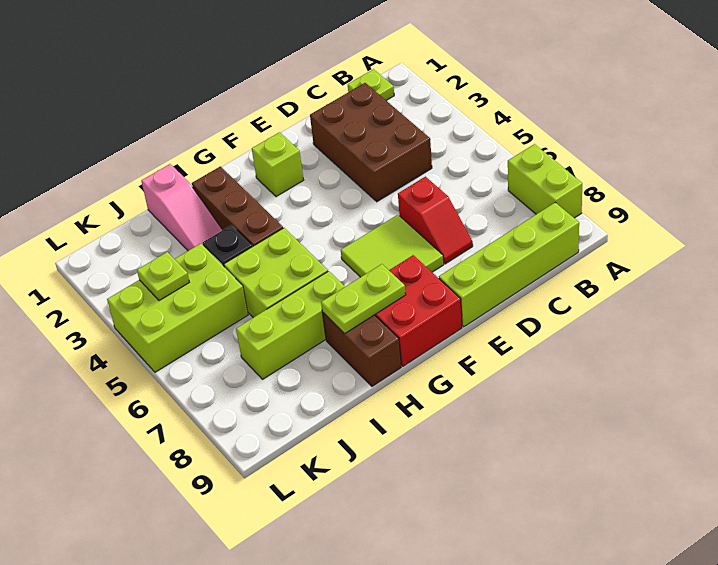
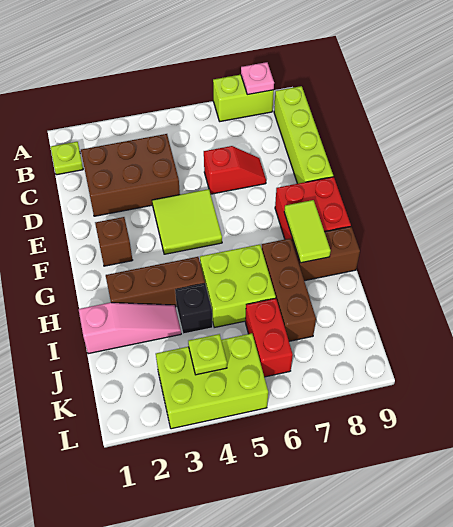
none -> pink 1x1 plate [241,62,274,95]
lime 2x2 tile [341,215,444,277] -> lime 2x2 tile moved to [152,189,222,254]
lime 1x1 brick [252,132,303,197] -> brown 1x1 brick [95,217,132,266]
lime 1x2 plate [321,264,406,334] -> lime 1x2 tile [284,200,331,263]
lime 1x3 brick [236,271,345,379] -> brown 1x3 brick [262,238,316,341]
lime 2x3 brick [107,244,248,372] -> lime 2x3 brick turned to [156,333,268,429]
none -> red 1x2 brick [245,298,293,377]

